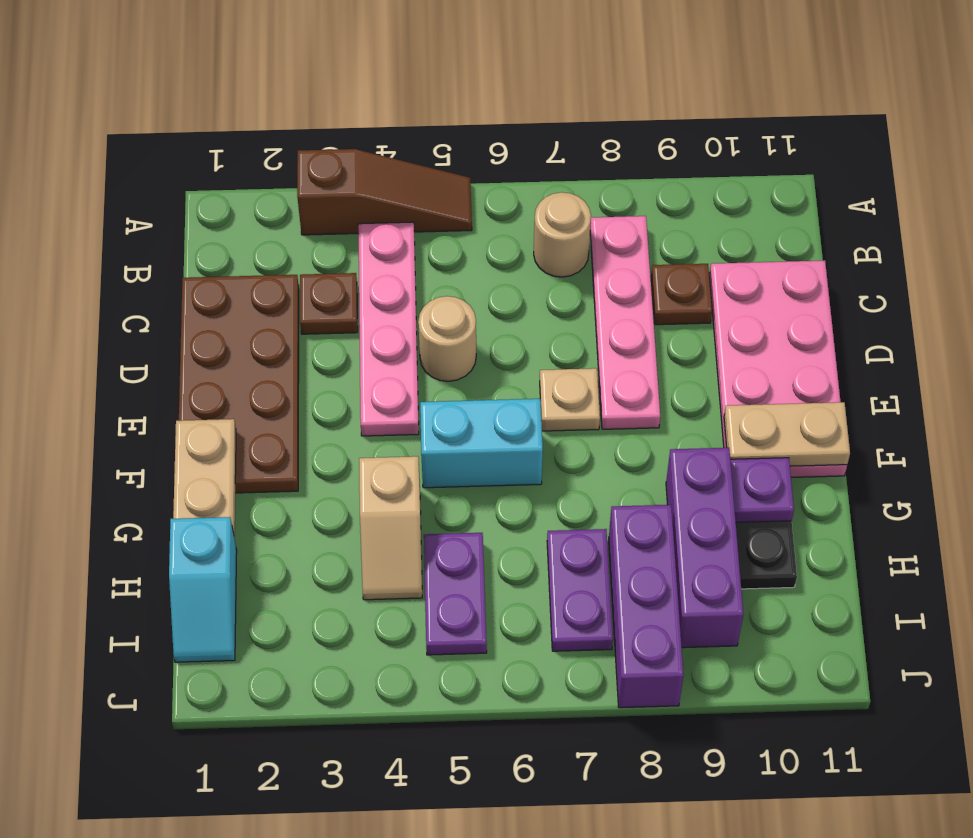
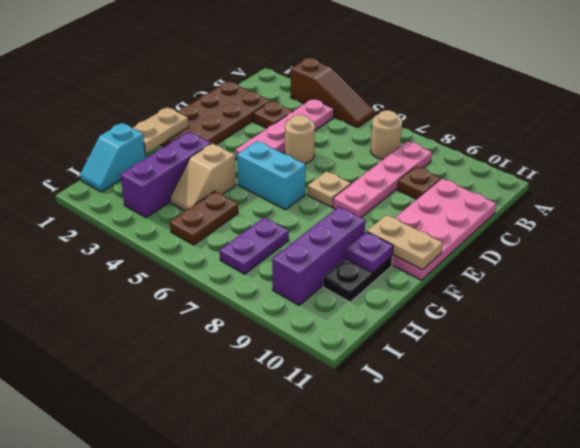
purple 1x2 plate [424,533,487,655] -> brown 1x2 plate [170,191,238,245]
purple 1x3 brick [609,505,684,708] -> purple 1x3 brick moved to [121,132,211,218]

